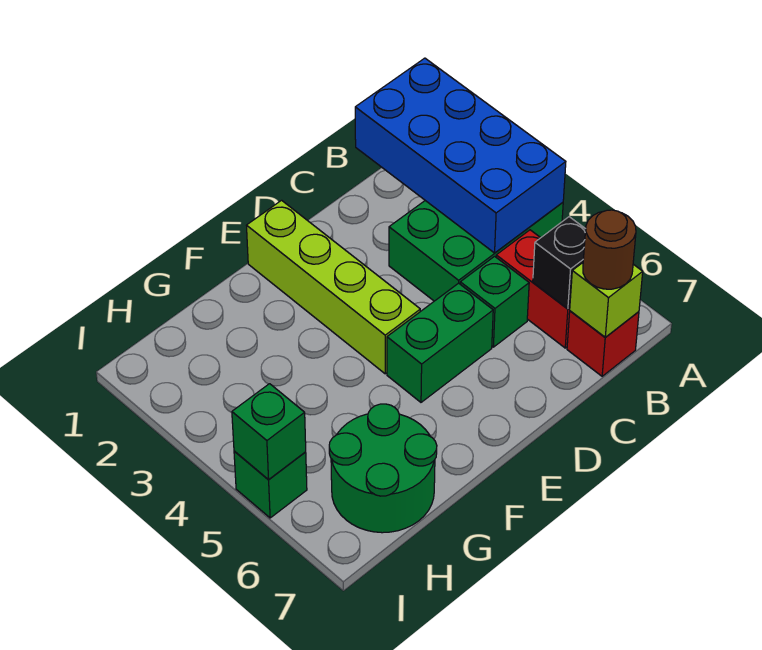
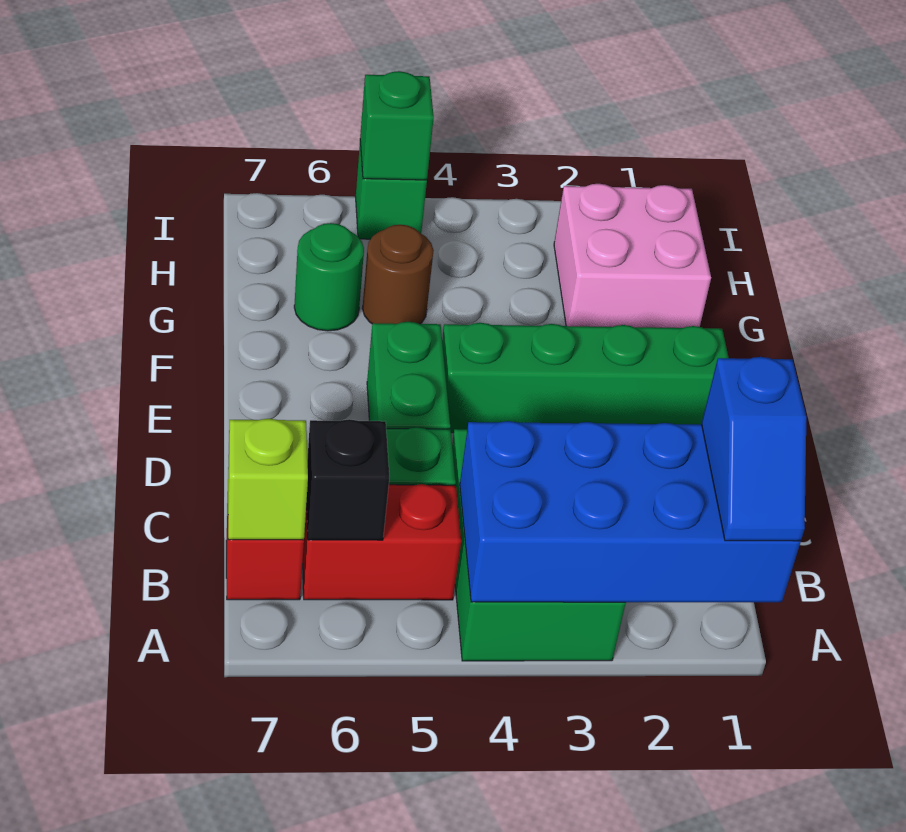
none -> blue 1x2 slope [702,357,806,541]
brown 1x1 round brick [583,210,636,289] -> brown 1x1 round brick moved to [362,225,434,324]
lime 1x4 brick [246,200,420,374] -> green 1x4 brick [442,323,729,433]
none -> pink 2x2 brick [554,184,711,328]
green 2x2 round brick [329,404,437,533] -> green 1x1 round brick [294,223,364,331]

